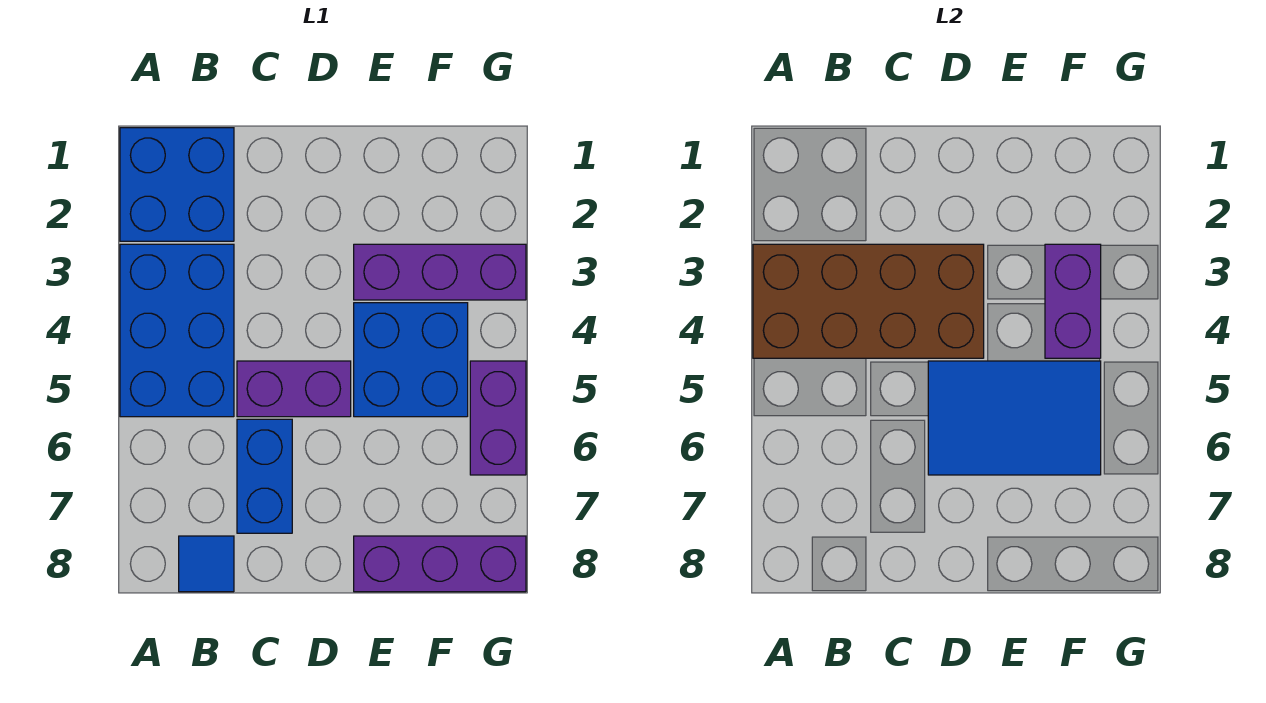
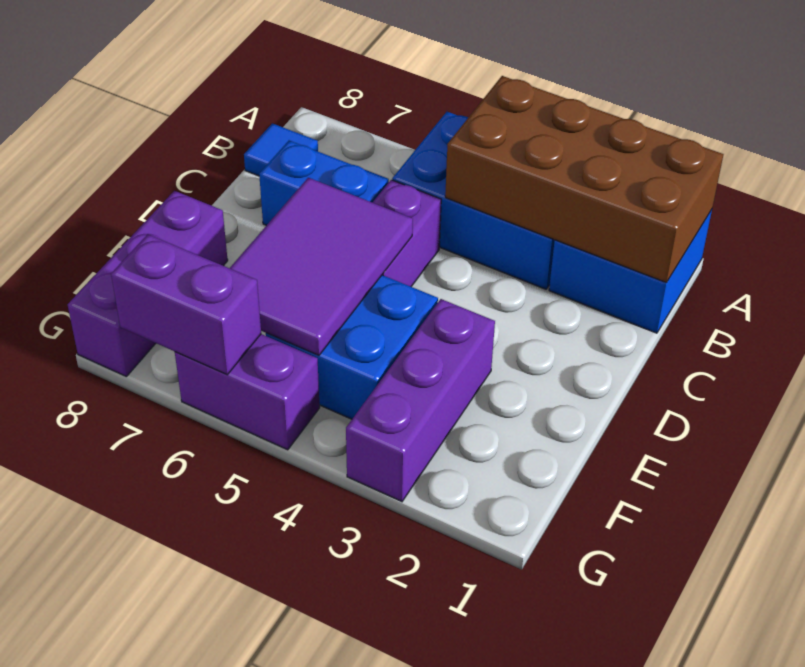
brown 2x4 brick [753,244,984,358] -> brown 2x4 brick turned to [445,76,723,283]
blue 2x3 tile [928,361,1101,475] -> purple 2x3 tile [230,178,413,355]
purple 1x2 brick [1045,244,1101,358] -> purple 1x2 brick moved to [111,234,261,375]

